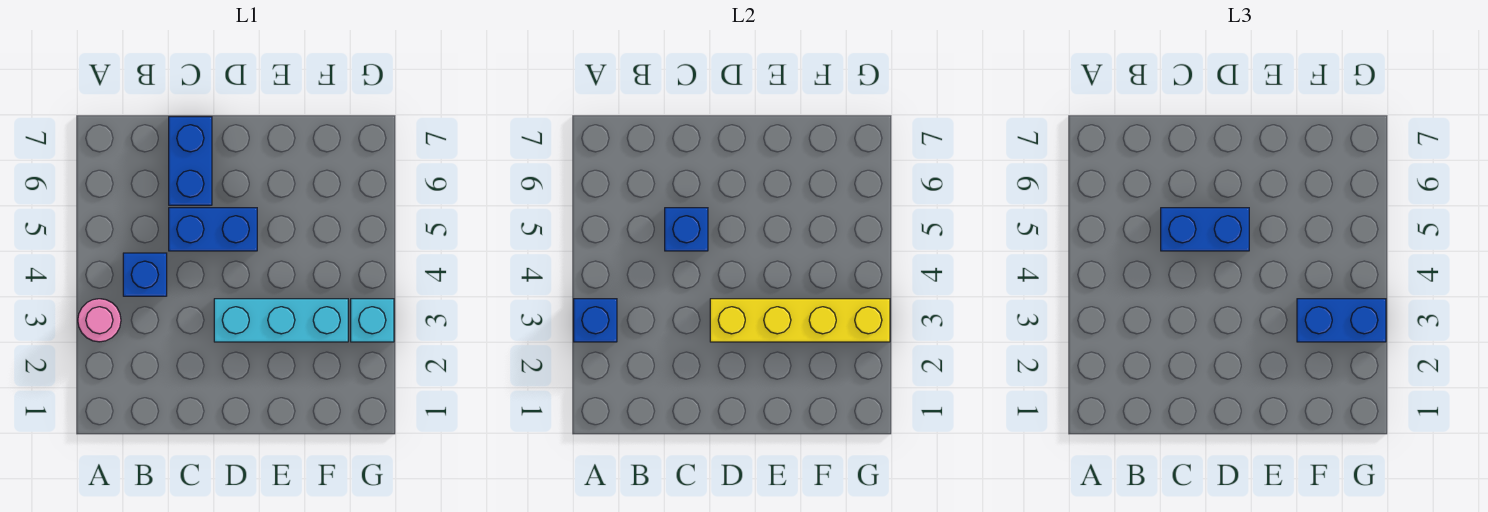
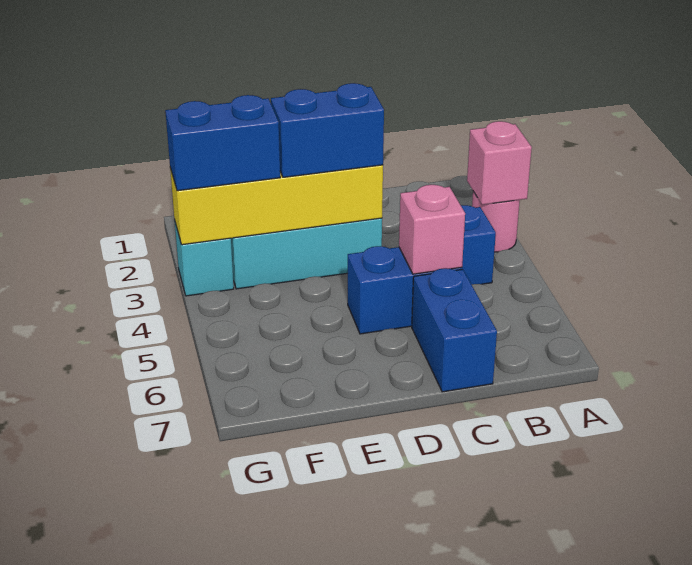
blue 1x1 brick [574,299,617,342] -> pink 1x1 brick [467,121,532,205]
blue 1x1 brick [665,208,708,251] -> pink 1x1 brick [399,185,465,274]
blue 1x2 brick [1161,208,1249,251] -> blue 1x2 brick moved to [271,83,384,177]

